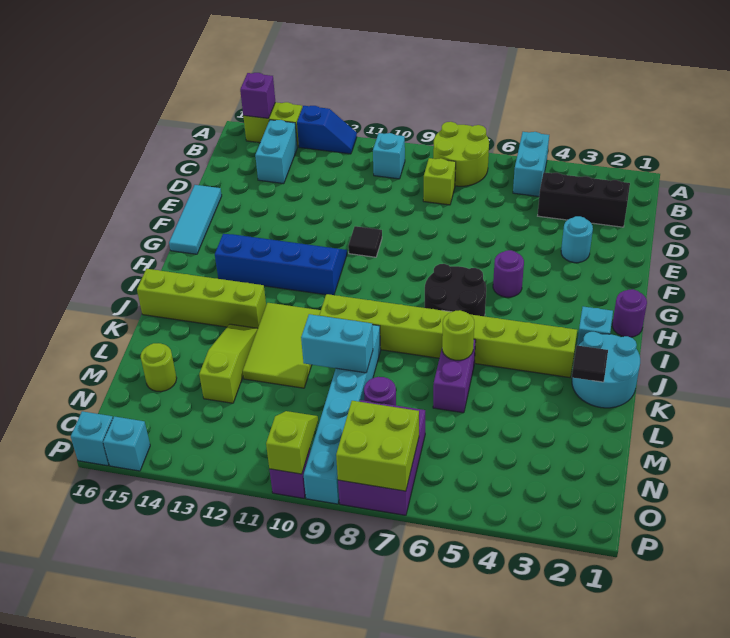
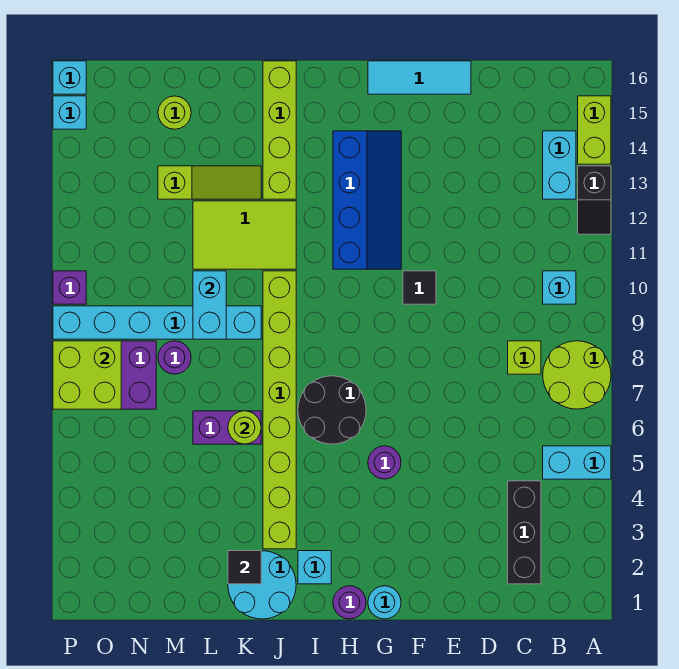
blue 1x2 slope [297,106,357,154] -> black 1x2 slope [578,166,611,234]
purple 1x1 brick [240,73,275,118] -> none
cyan 1x2 brick [255,120,297,184] -> cyan 1x2 brick turned to [543,131,576,199]
cyan 1x1 round brick [561,216,593,263] -> cyan 1x1 round brick moved to [368,586,401,619]
lime 1x2 slope [266,411,318,474] -> none

